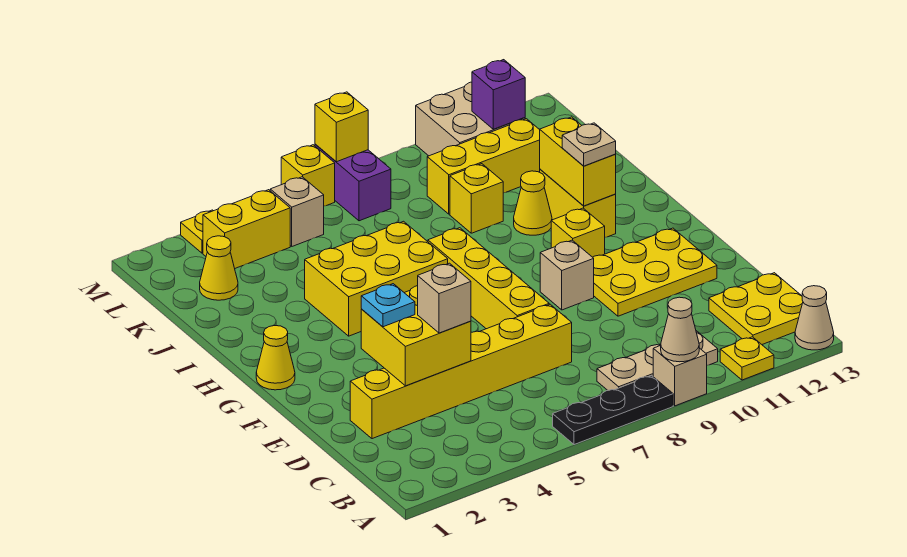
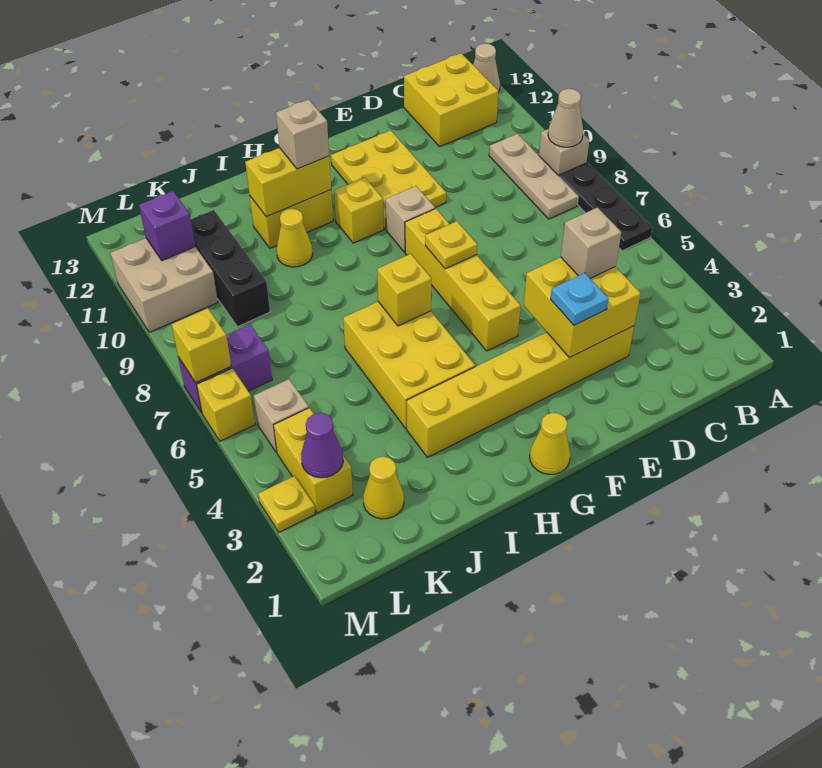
yellow 1x1 plate [720,337,774,380] -> yellow 1x1 plate moved to [425,221,477,269]
yellow 2x2 plate [709,273,803,344] -> yellow 2x2 brick [404,53,498,146]
yellow 1x6 brick [350,304,572,439] -> yellow 1x6 brick turned to [407,326,634,457]
yellow 1x4 brick [428,228,549,329] -> yellow 1x4 brick turned to [405,209,521,351]
tan 1x1 plate [562,123,616,166] -> tan 1x1 brick [276,100,329,169]
yellow 1x1 brick [450,164,503,233] -> yellow 1x1 brick moved to [377,254,431,326]
yellow 1x3 brick [427,119,540,214] -> black 1x3 brick [191,210,270,327]
none -> purple 1x1 cone [301,413,343,478]

